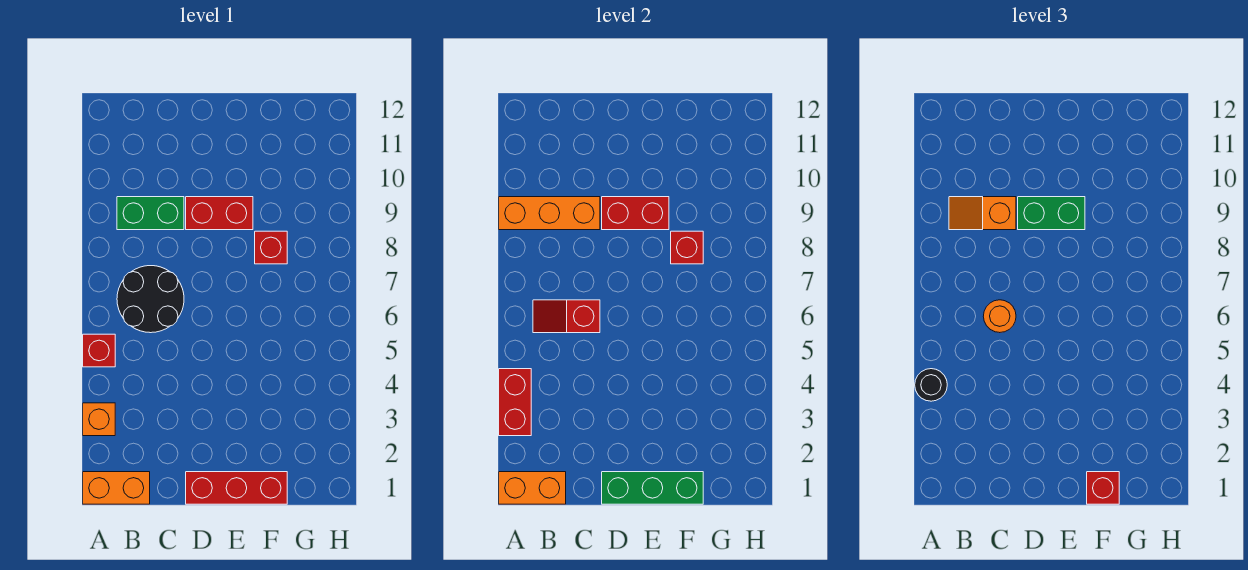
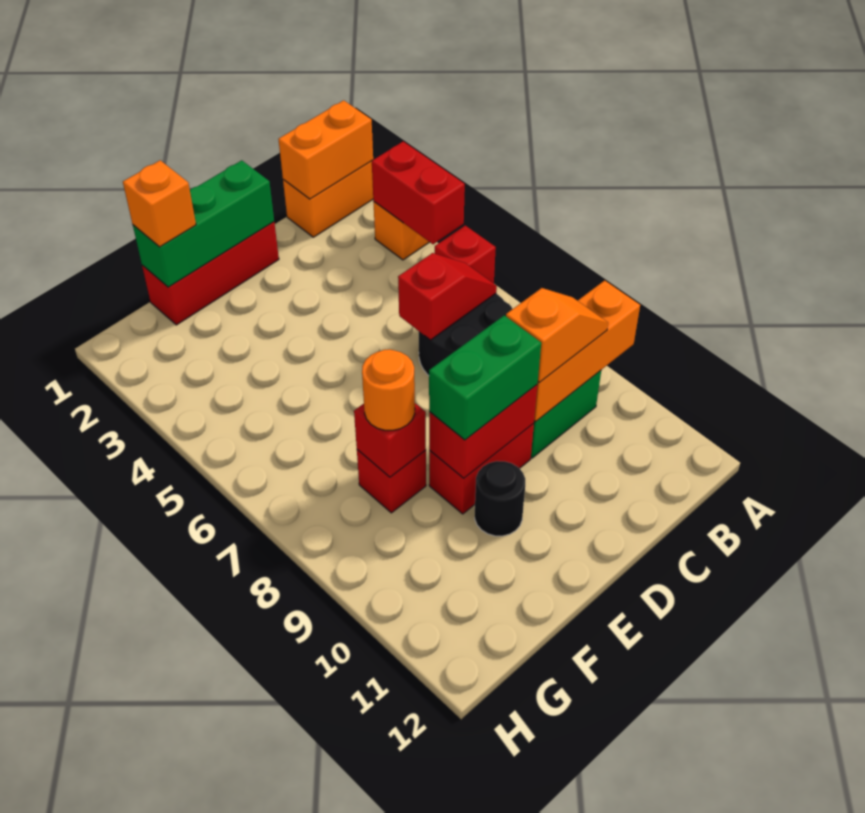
black 1x1 round brick [915,369,947,401] -> black 1x1 round brick moved to [475,461,525,536]
orange 1x1 round brick [983,300,1016,333] -> orange 1x1 round brick moved to [362,349,415,430]
red 1x1 brick [1087,472,1119,504] -> orange 1x1 brick [123,160,196,247]

